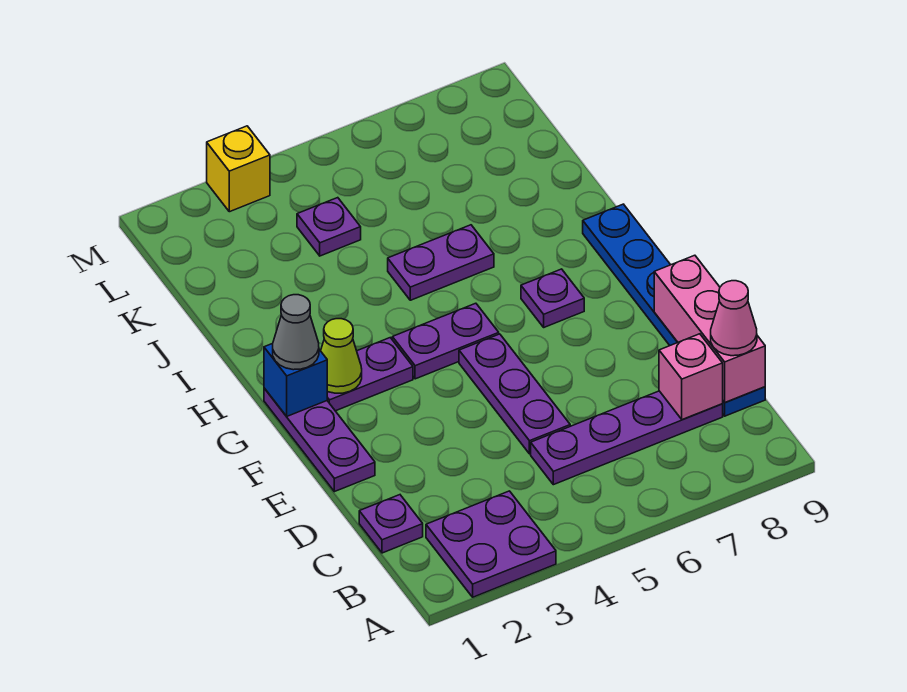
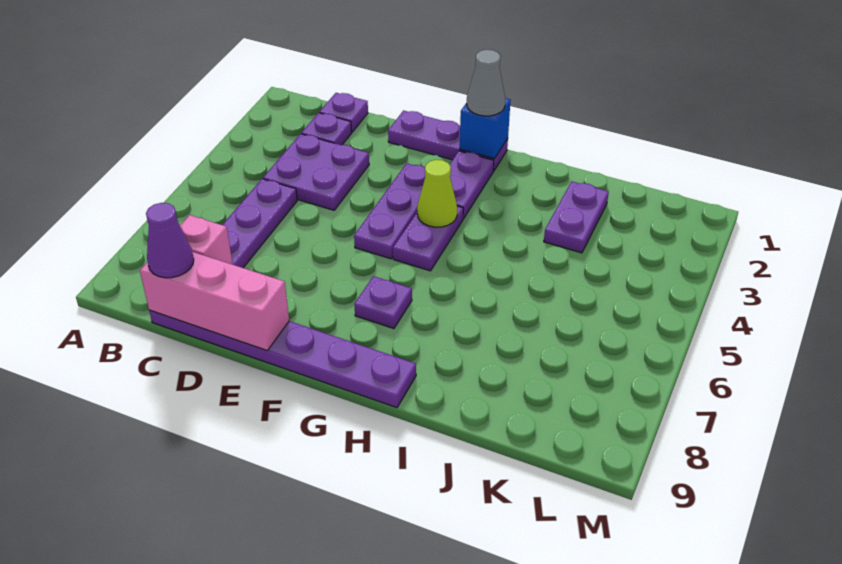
purple 2x2 plate [426,491,556,597] -> purple 2x2 plate moved to [263,134,369,210]
blue 1x6 plate [583,204,765,416] -> purple 1x6 plate [149,310,416,408]
pink 1x1 cone [711,281,757,356] -> purple 1x1 cone [146,203,194,278]
purple 1x3 plate [459,334,570,454] -> purple 1x3 plate turned to [354,163,425,259]
lime 1x1 cone [321,319,362,393] -> lime 1x1 cone moved to [417,160,457,227]
purple 1x2 plate [388,225,494,300] -> purple 1x2 plate moved to [544,182,609,253]
purple 1x1 plate [297,198,361,256] -> purple 1x1 plate moved to [301,113,352,145]
yellow 1x1 brick [207,126,270,212] -> none

